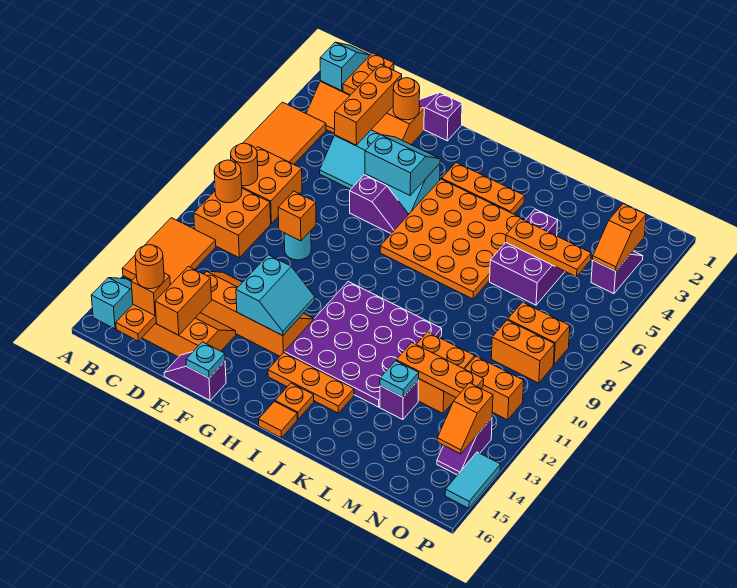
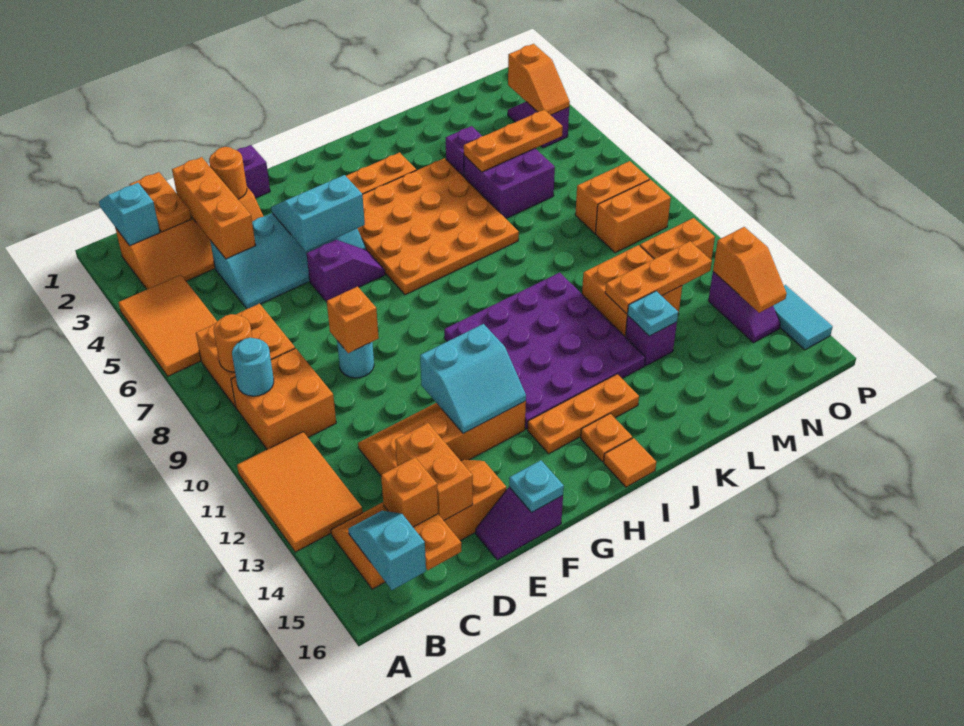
orange 1x1 round brick [214,160,242,203] -> cyan 1x1 round brick [232,338,274,396]
orange 1x1 round brick [135,245,164,289] -> none
cyan 2x2 slope [236,255,315,336] -> cyan 2x2 slope turned to [420,324,526,434]

